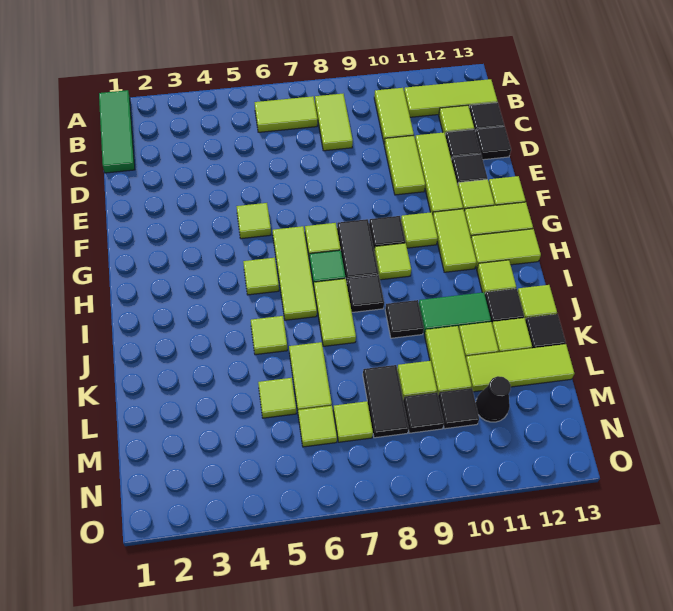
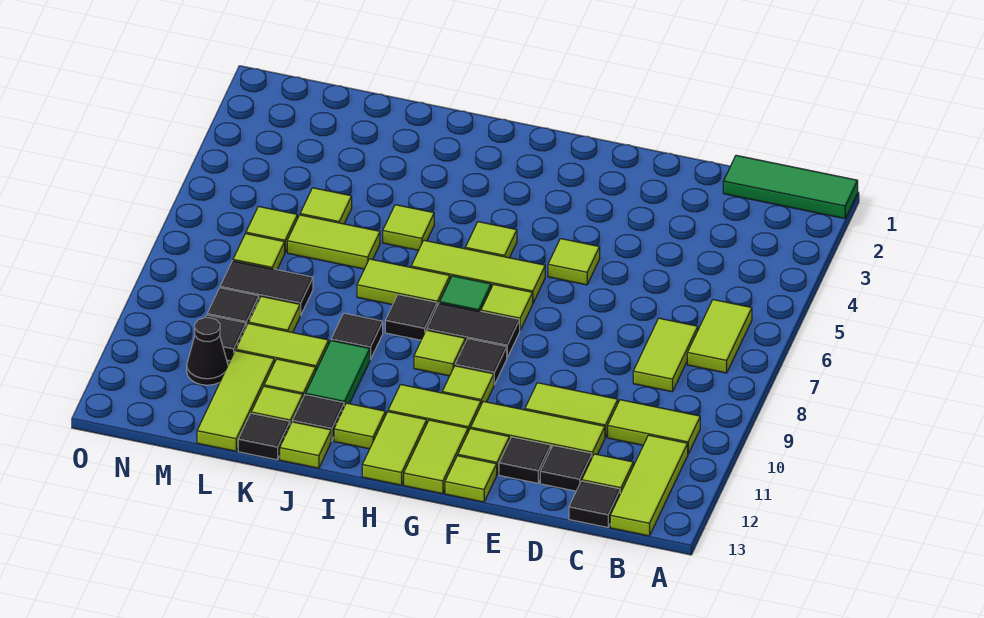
lime 1x2 tile [315,94,353,151] -> lime 1x2 tile turned to [633,318,698,392]
black 1x1 tile [475,126,511,160] -> none

